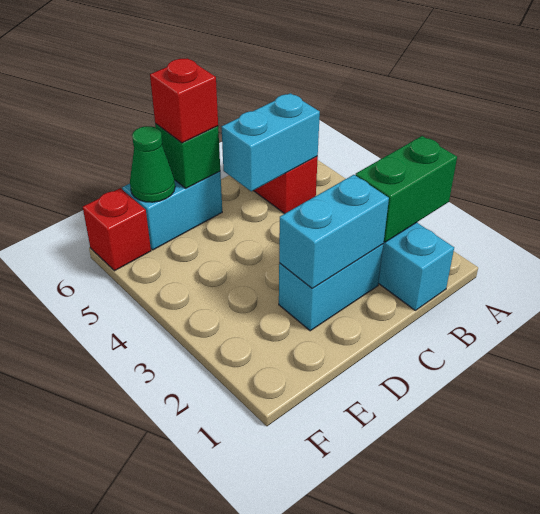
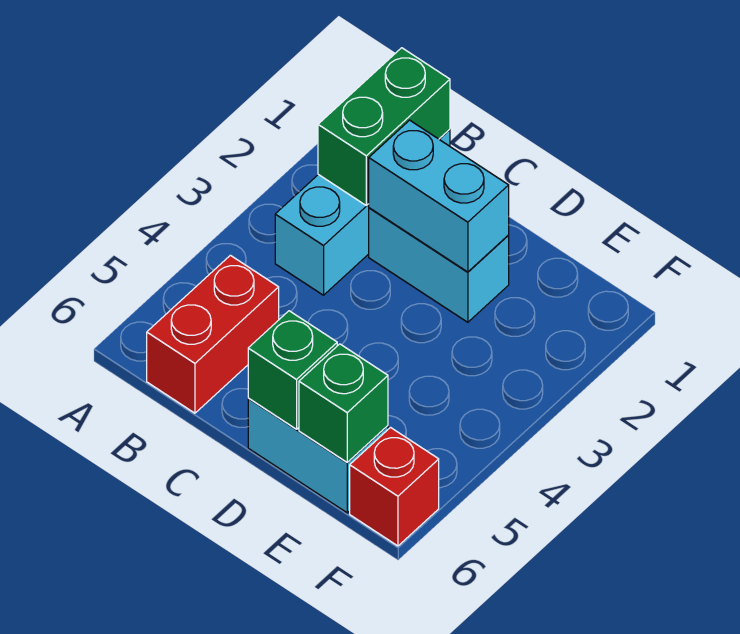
green 1x2 brick [355,136,457,242] -> green 1x2 brick turned to [318,48,450,205]
cyan 1x2 brick [222,93,320,191] -> none
red 1x1 brick [150,58,218,143] -> none
green 1x1 cone [130,126,175,202] -> green 1x1 brick [299,344,388,462]

